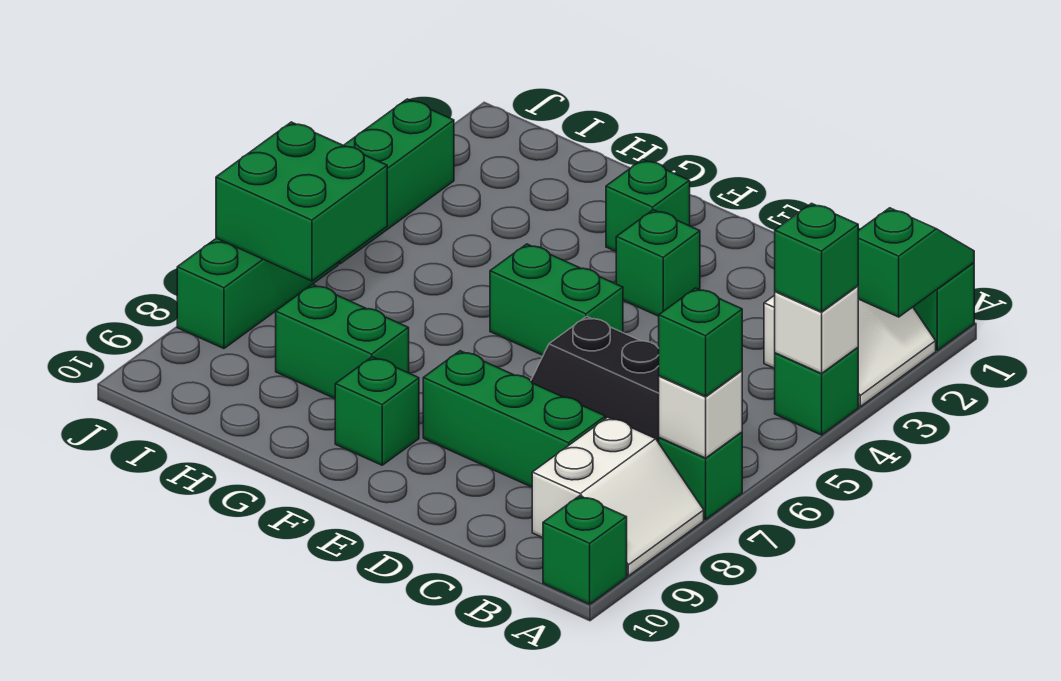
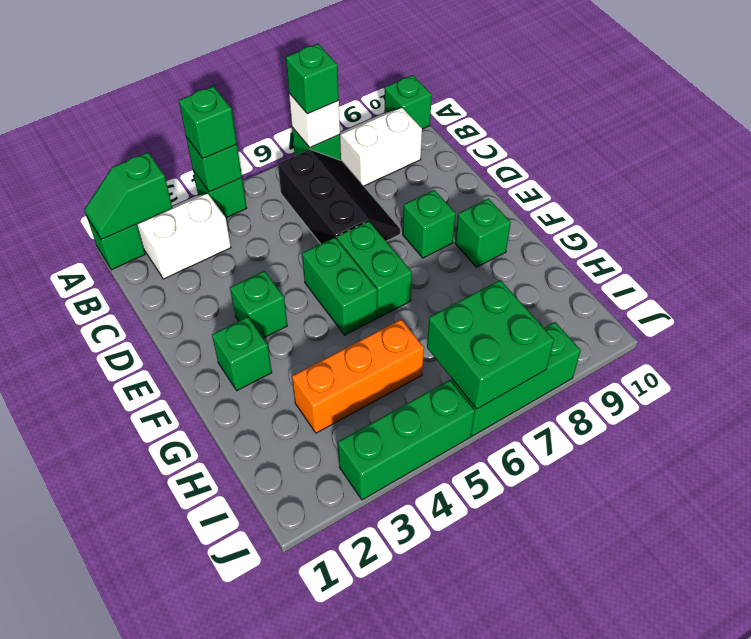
white 1x1 brick [775,286,858,374] -> green 1x1 brick [186,137,242,192]
green 1x3 brick [423,351,605,487] -> green 1x1 brick [403,190,456,258]
green 1x2 brick [276,284,409,398] -> green 1x2 brick moved to [337,221,412,317]
none -> orange 1x3 brick [292,320,424,433]

